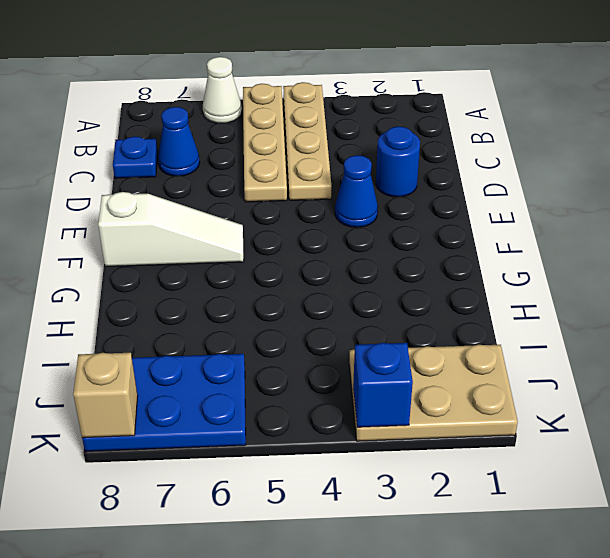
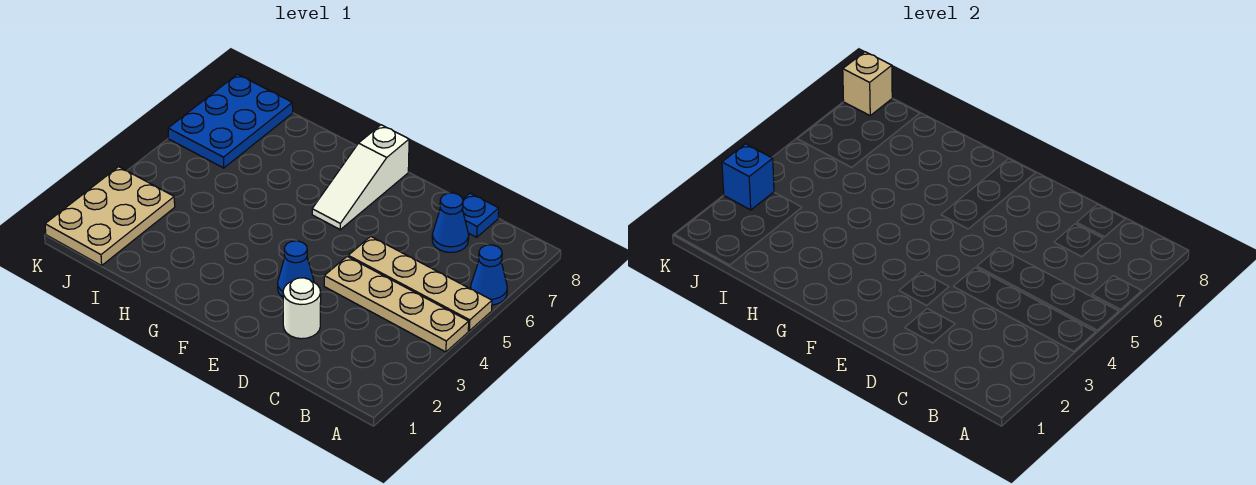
white 1x1 cone [203,57,242,123] -> blue 1x1 cone [471,245,507,305]
blue 1x1 round brick [376,126,420,197] -> white 1x1 round brick [283,278,321,339]

